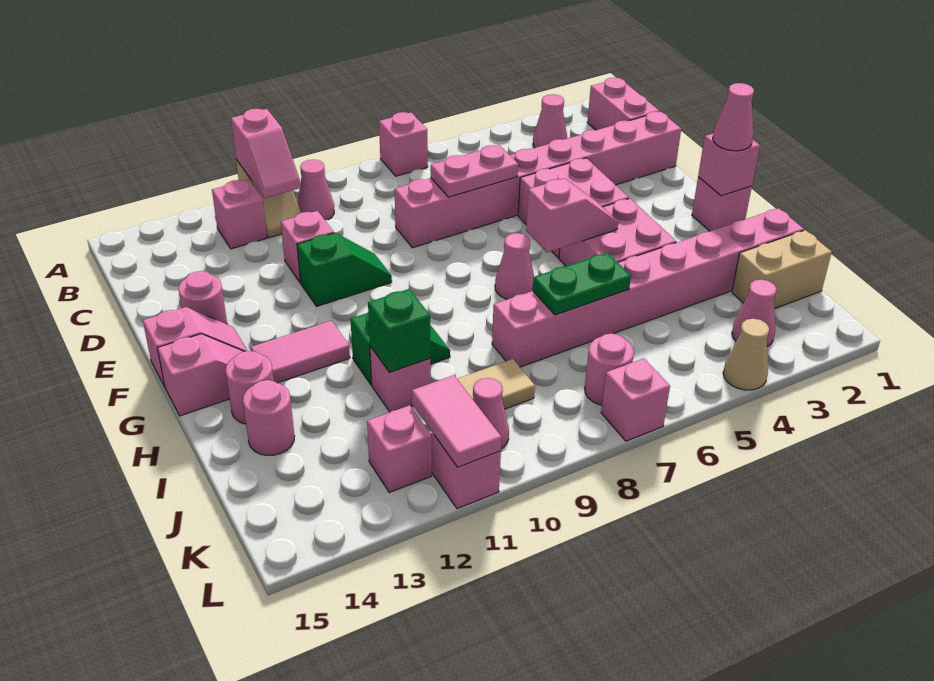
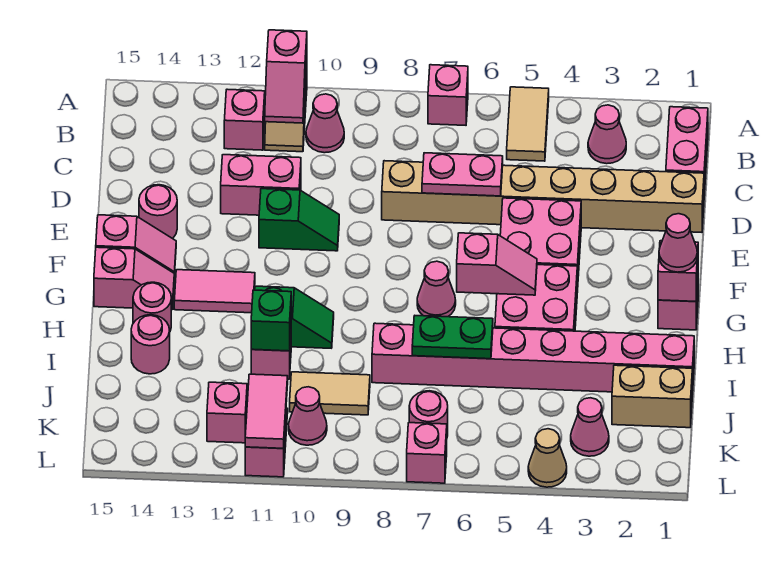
none -> tan 1x2 tile [507,87,549,161]
pink 1x8 brick [394,111,681,248] -> tan 1x8 brick [382,161,704,232]
pink 1x1 brick [281,211,334,283] -> pink 1x2 brick [221,155,301,215]

